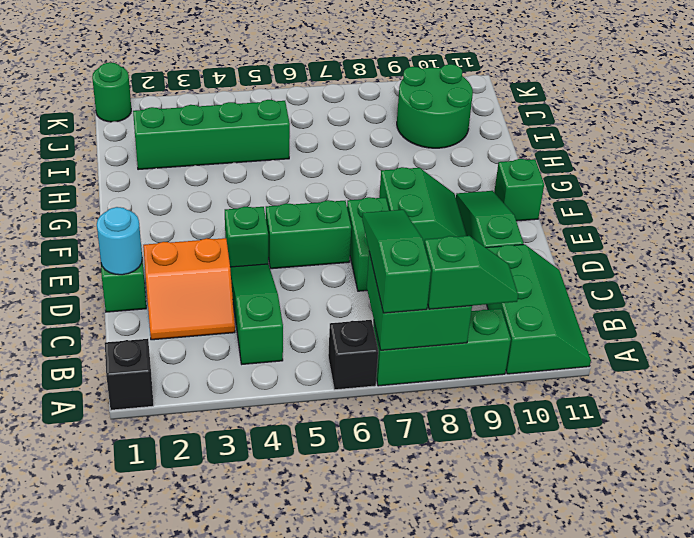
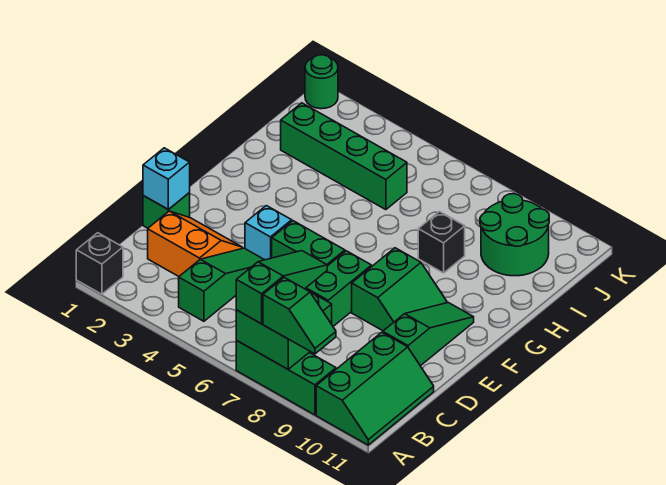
black 1x1 brick [328,320,378,390] -> black 1x1 brick moved to [418,212,465,273]
orange 2x2 slope [143,238,235,340] -> orange 2x2 slope turned to [148,211,243,276]
cyan 1x1 round brick [97,207,142,275] -> cyan 1x1 brick [143,148,190,209]
green 1x1 brick [225,207,268,267] -> cyan 1x1 brick [245,206,292,260]
green 1x1 brick [494,159,544,221] -> none

